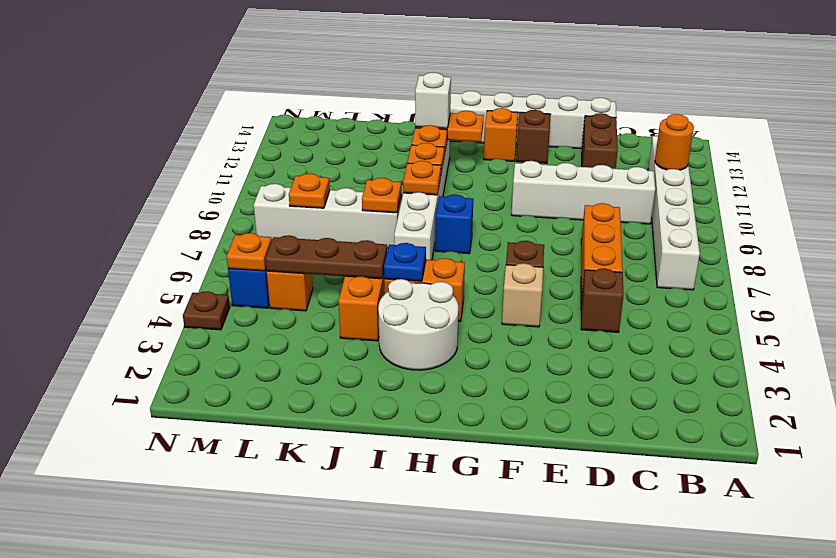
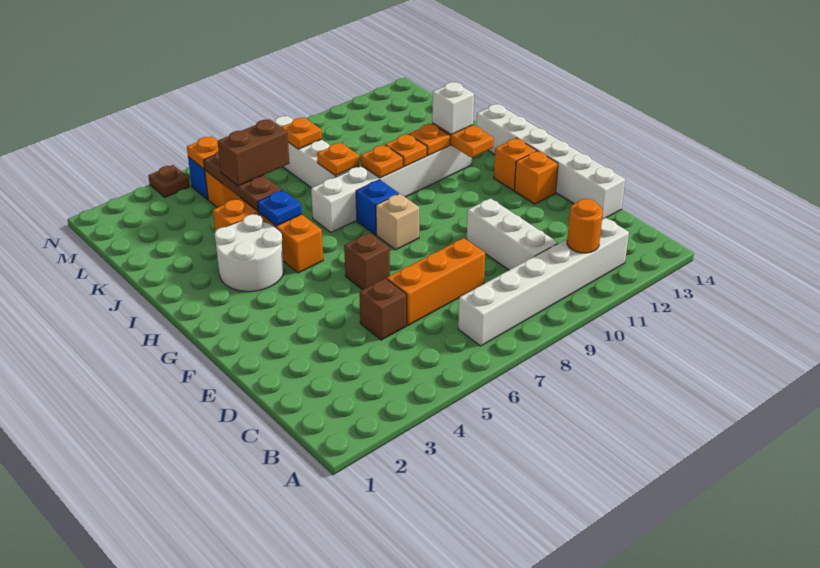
white 1x4 brick [511,161,655,224] -> white 1x3 brick [467,198,558,270]
brown 1x2 brick [582,113,618,169] -> brown 1x2 brick moved to [218,119,289,186]
tan 1x1 brick [502,263,543,327] -> tan 1x1 brick moved to [376,194,419,250]
brown 1x1 brick [516,110,551,163] -> orange 1x1 brick [514,151,558,204]

